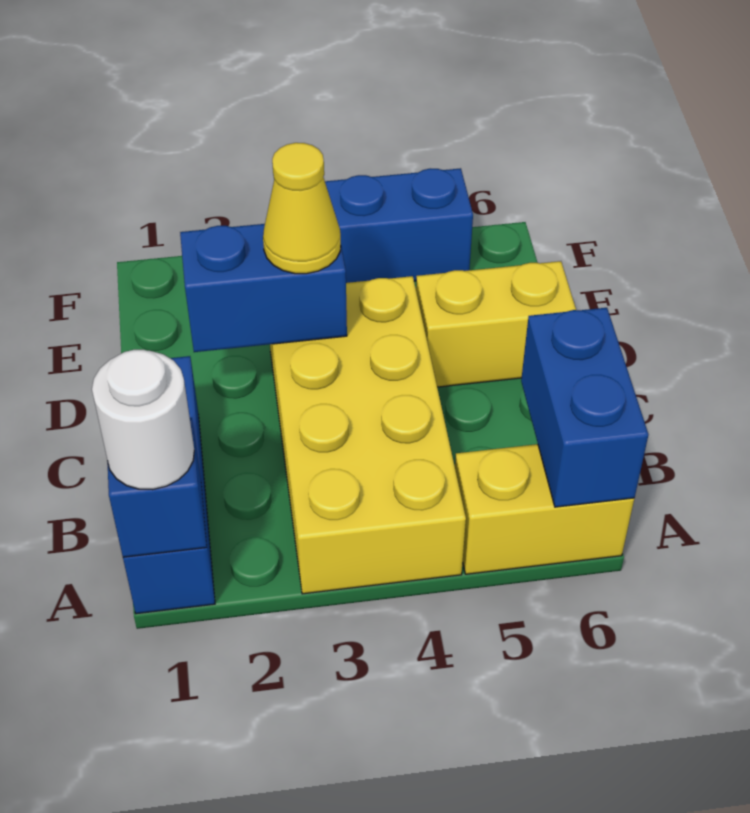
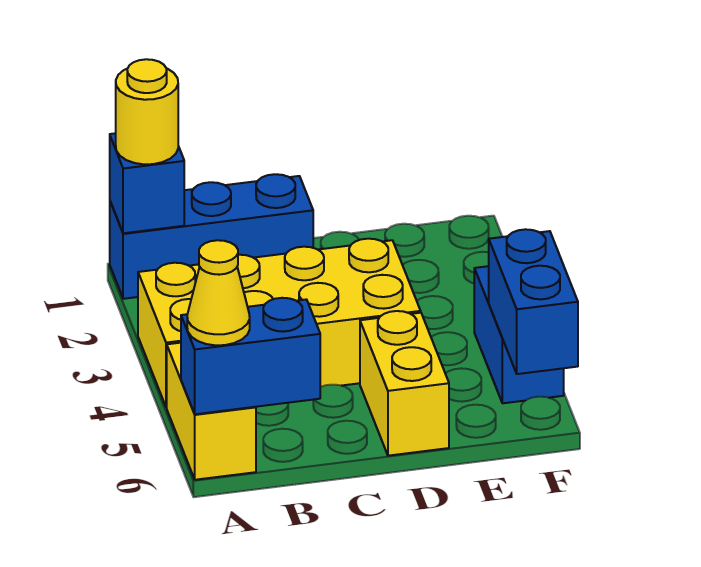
white 1x1 round brick [92,350,194,490] -> yellow 1x1 round brick [116,59,178,164]
blue 1x2 brick [180,224,347,352] -> blue 1x2 brick moved to [489,229,578,374]
yellow 1x1 cone [263,143,341,274] -> yellow 1x1 cone moved to [187,240,250,345]

